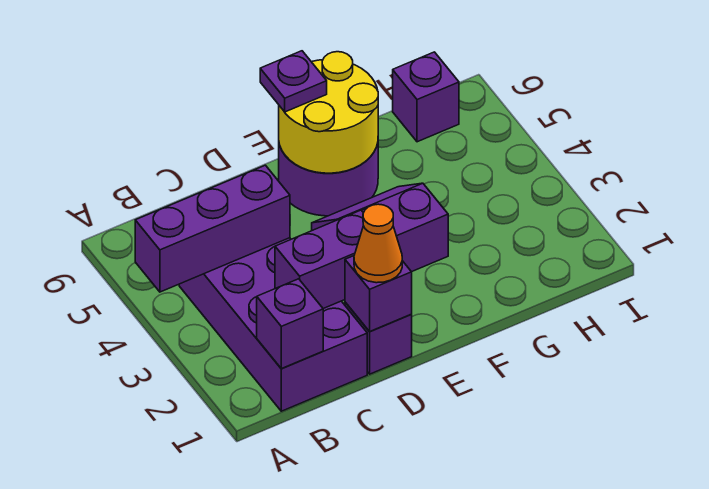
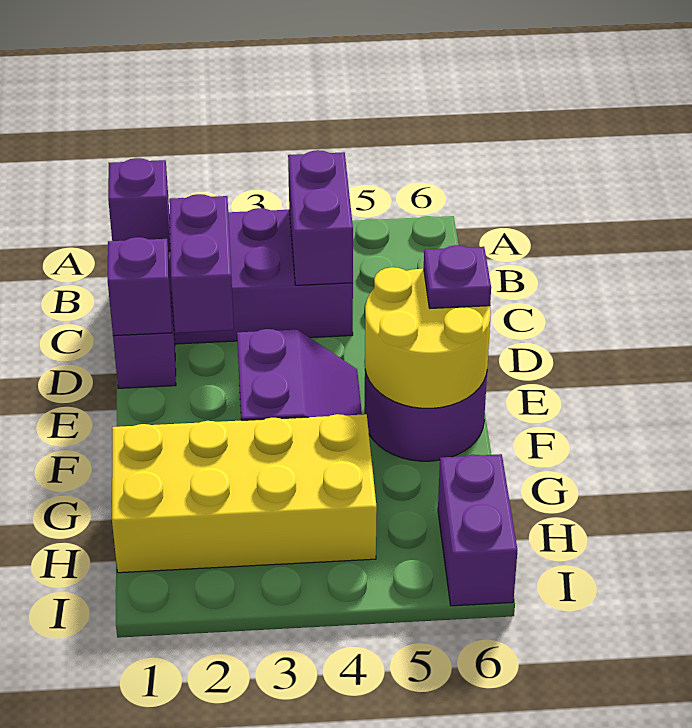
purple 1x3 brick [135,165,290,292] -> purple 1x2 brick [288,150,353,285]
orange 1x1 cone [354,204,402,283] -> none
none -> yellow 2x4 brick [112,414,377,573]
purple 1x1 brick [393,52,459,142] -> purple 1x2 brick [438,454,517,606]

